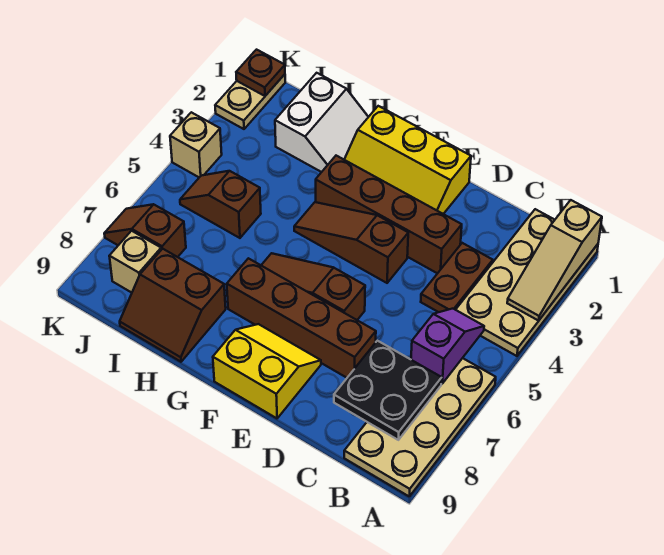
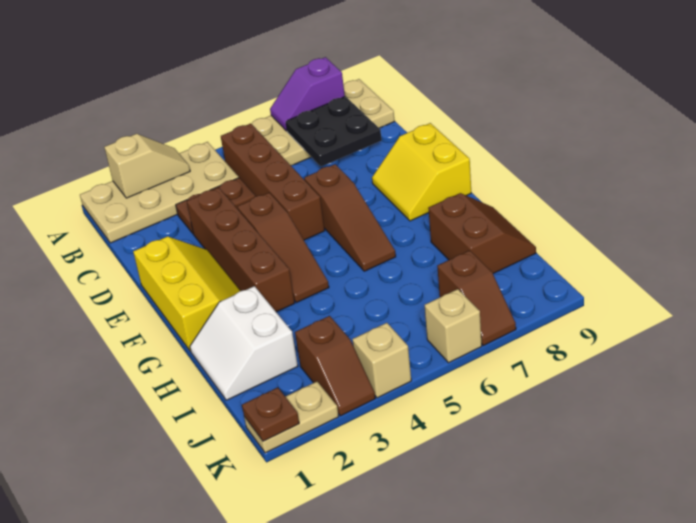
tan 1x3 slope [507,200,602,321] -> tan 1x2 slope [104,134,190,198]
purple 1x2 slope [411,309,484,384] -> purple 1x2 slope moved to [270,57,345,131]
brown 1x4 brick [227,258,376,378] -> brown 1x4 brick moved to [221,123,325,240]
white 2x2 slope [275,73,368,172] -> white 2x2 slope turned to [190,286,298,400]
brown 1x2 slope [180,171,261,238] -> brown 1x2 slope moved to [295,316,375,416]
tan 1x1 brick [109,231,161,293] -> tan 1x1 brick moved to [425,289,482,363]

